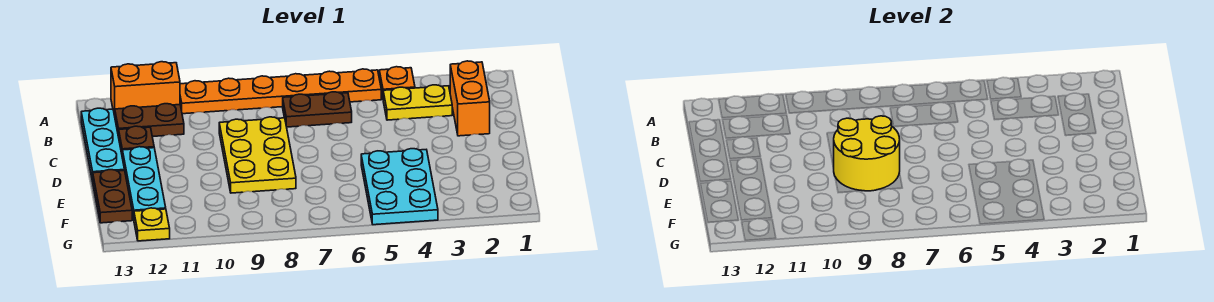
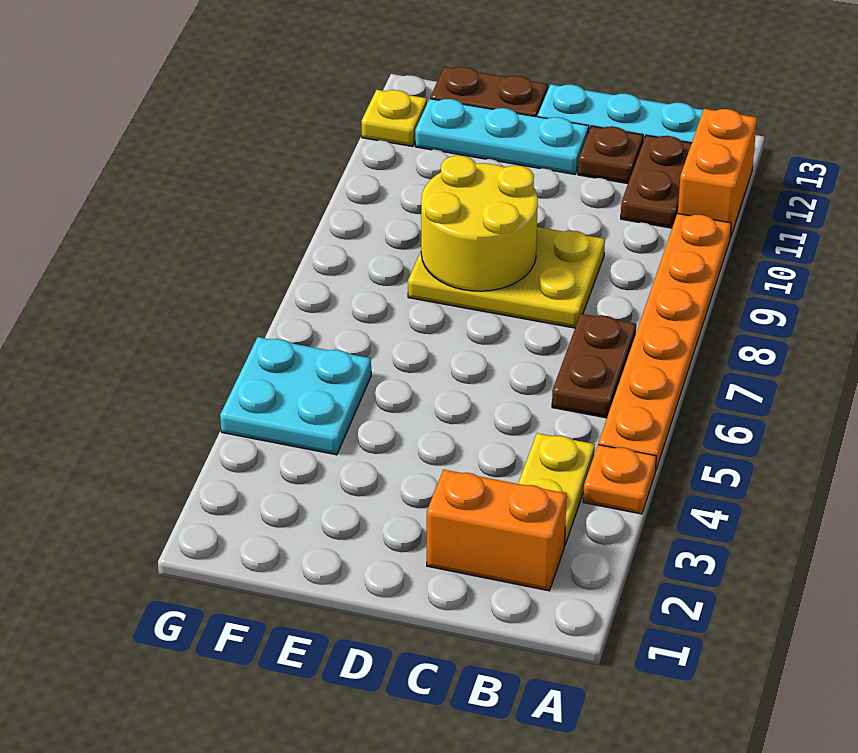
cyan 2x3 plate [361,149,438,225] -> cyan 2x2 plate [220,337,371,455]

